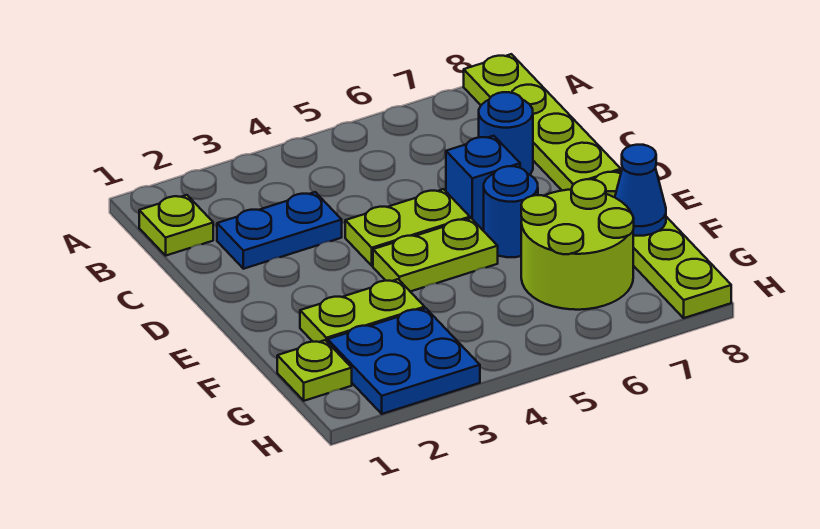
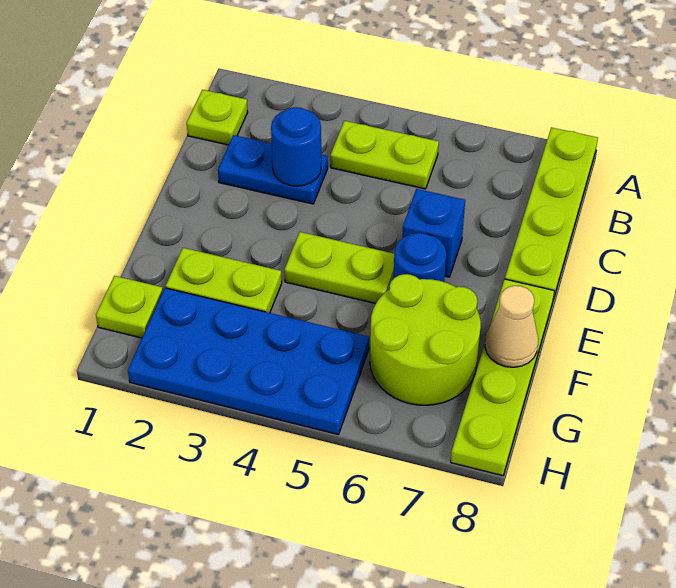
blue 1x1 round brick [479,92,533,175] -> blue 1x1 round brick moved to [271,107,321,186]
lime 1x2 plate [345,189,470,266] -> lime 1x2 plate moved to [331,121,439,189]
blue 1x1 cone [615,145,666,236] -> tan 1x1 cone [485,286,538,367]
blue 2x2 plate [328,308,480,414] -> blue 2x4 plate [128,288,369,435]

